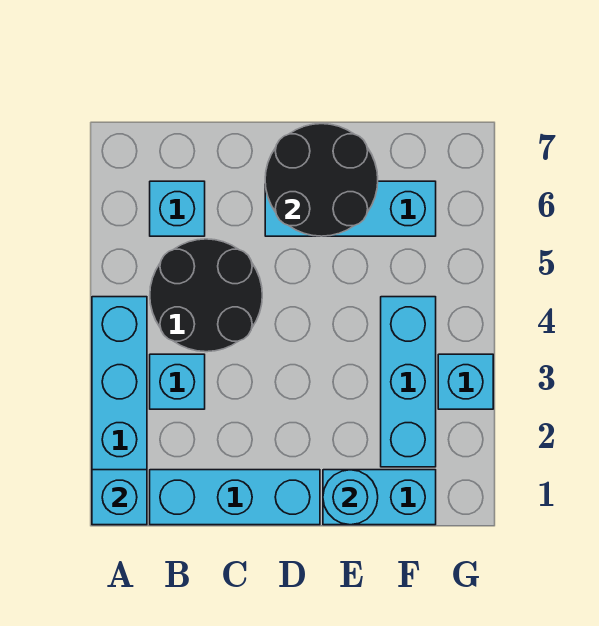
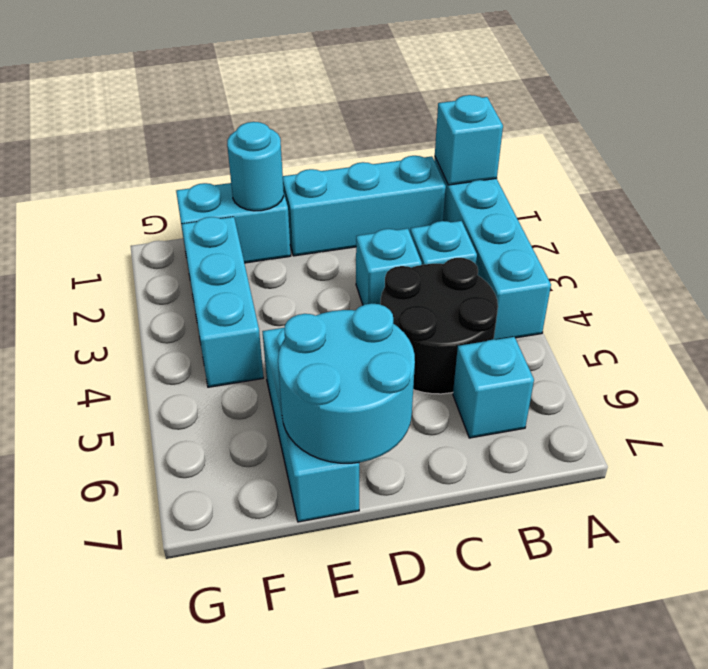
cyan 1x3 brick [265,181,436,236] -> cyan 1x3 brick turned to [262,328,359,522]
black 2x2 round brick [265,124,378,236] -> cyan 2x2 round brick [278,303,415,463]
cyan 1x1 brick [438,354,493,409] -> cyan 1x1 brick moved to [356,228,422,305]

